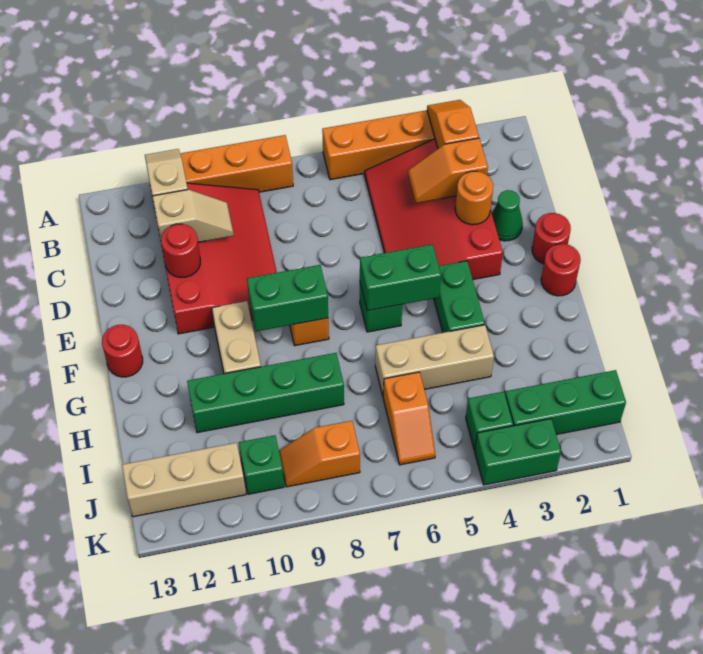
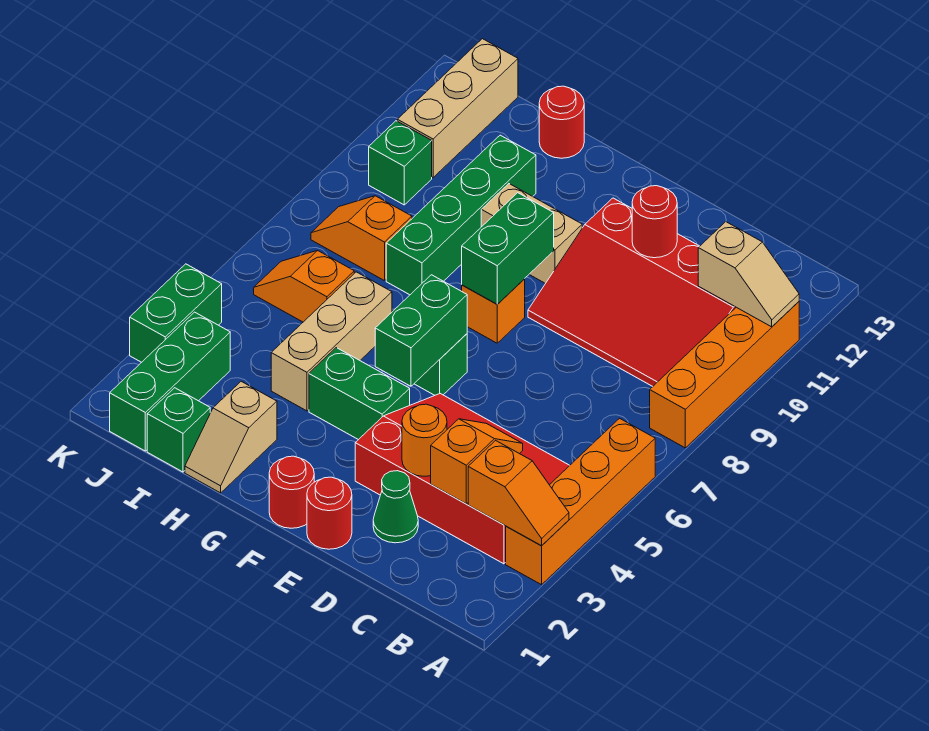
tan 1x2 slope [152,190,234,242] -> tan 1x2 slope moved to [185,381,277,493]
red 1x1 round brick [102,325,143,377] -> red 1x1 round brick moved to [539,86,584,158]
green 1x1 brick [466,392,513,450] -> green 1x1 brick moved to [147,388,210,472]
orange 1x2 slope [279,421,360,487] -> orange 1x2 slope turned to [311,196,412,281]

